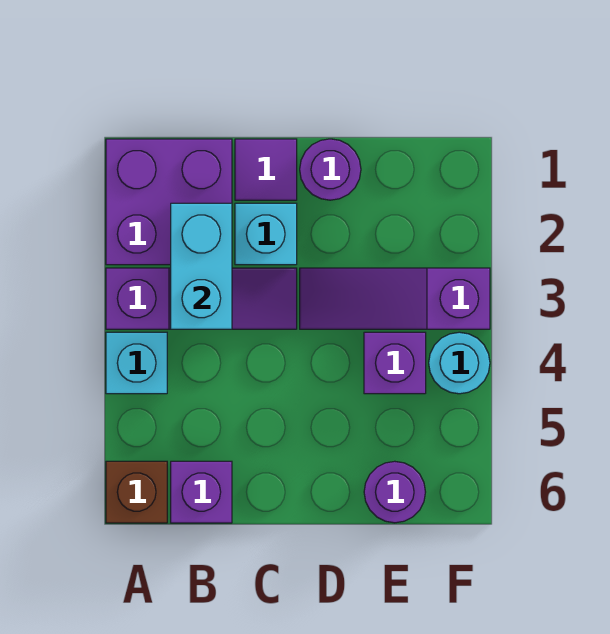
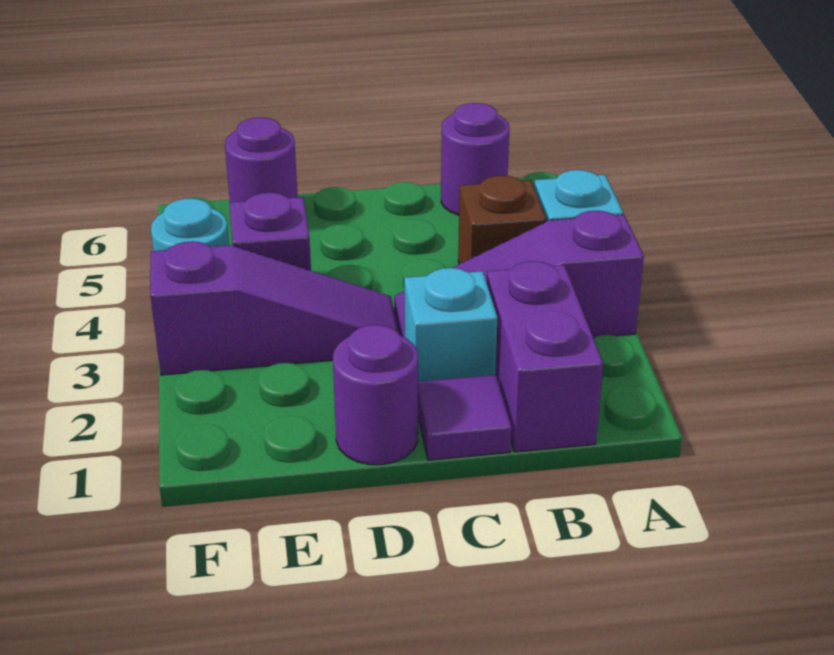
purple 2x2 brick [106,139,232,265] -> purple 1x2 brick [487,261,603,452]
brown 1x1 brick [106,461,167,523] -> brown 1x1 brick moved to [458,176,546,264]
cyan 1x2 brick [171,203,232,329] -> none
purple 1x1 brick [171,461,232,523] -> purple 1x1 round brick [441,103,509,215]

